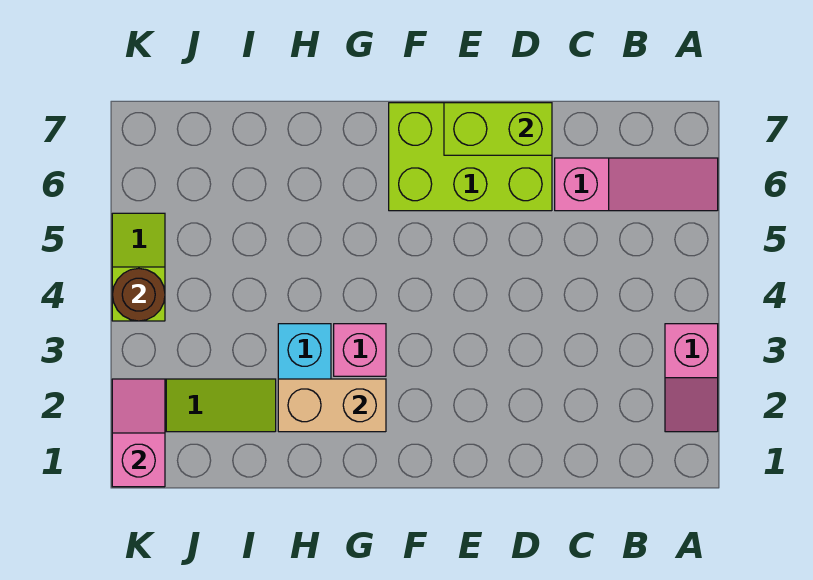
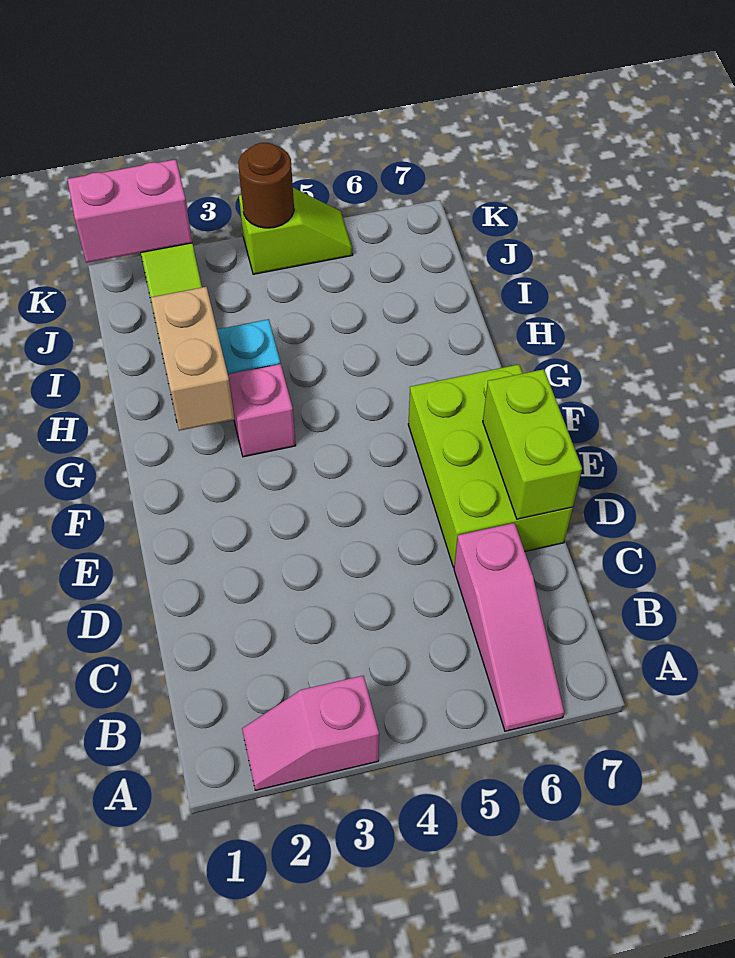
pink 1x2 slope [112,379,165,487] -> pink 1x2 brick [67,159,192,263]

